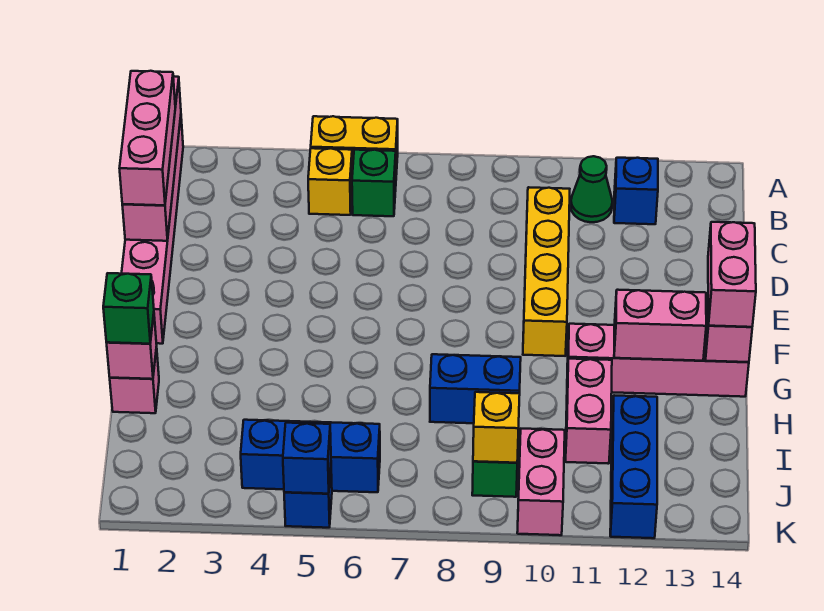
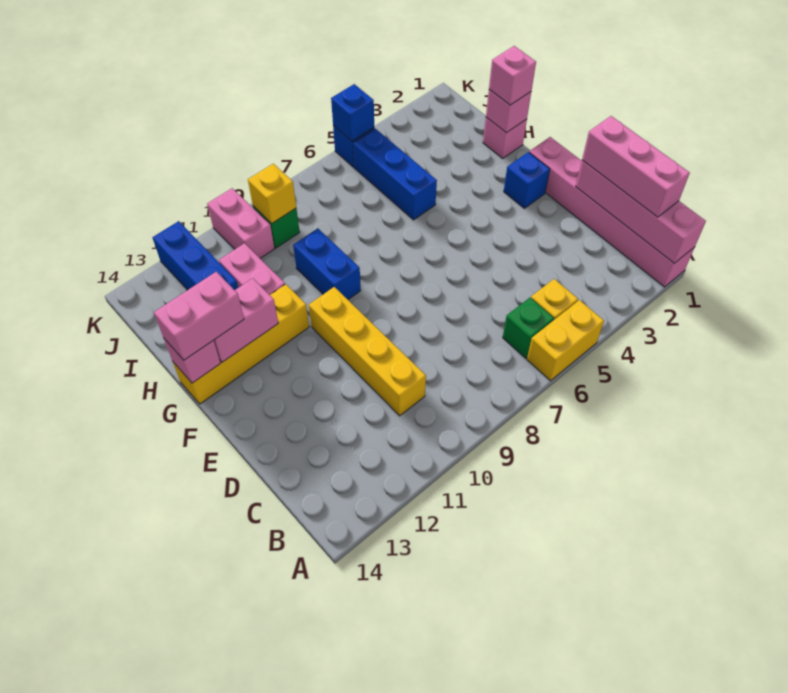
green 1x1 cone [571,156,612,222] -> none
blue 1x1 brick [614,158,658,224] -> blue 1x1 brick moved to [504,152,550,208]
pink 1x2 brick [708,222,756,327] -> pink 1x2 brick turned to [154,272,244,360]
pink 1x4 brick [567,324,749,397] -> yellow 1x4 brick [173,284,309,404]
green 1x1 brick [103,273,154,344] -> pink 1x1 brick [489,46,536,105]
blue 1x2 brick [430,354,521,423] -> blue 1x2 brick turned to [293,228,361,299]
blue 1x3 brick [241,420,380,492] -> blue 1x3 brick turned to [353,129,437,220]

